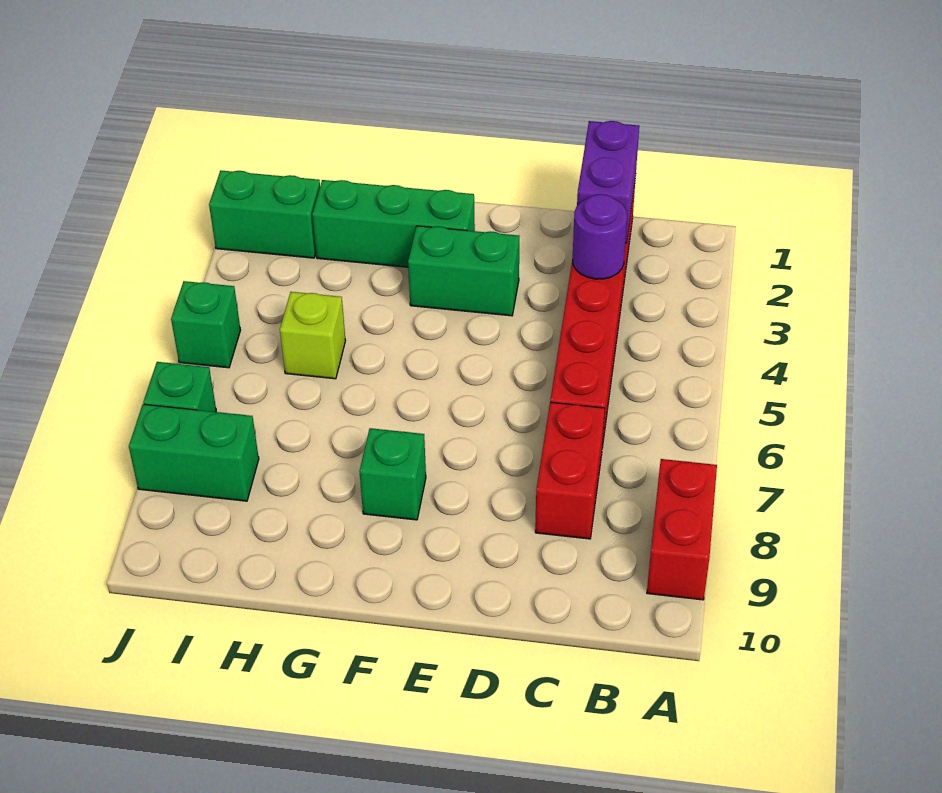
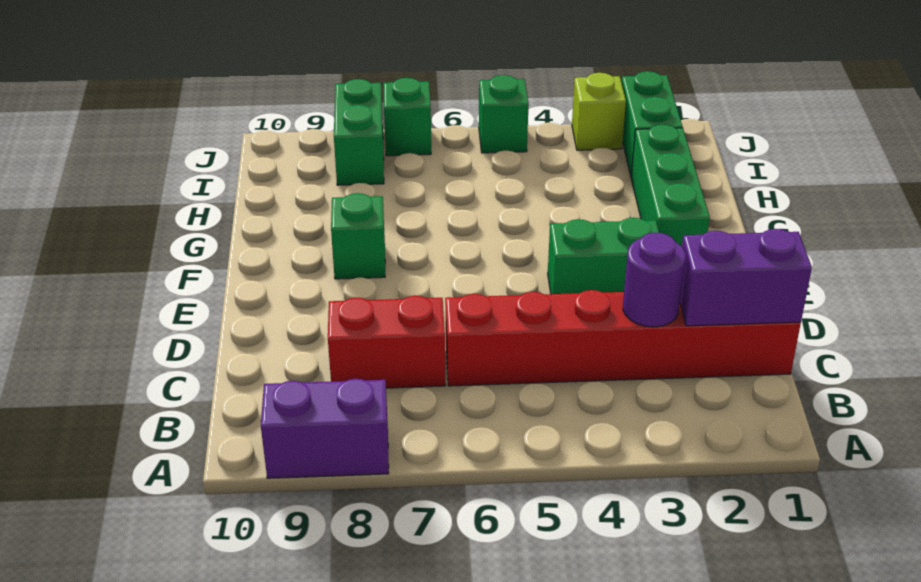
red 1x2 brick [647,459,717,600] -> purple 1x2 brick [261,379,389,478]
green 1x2 brick [408,226,519,316] -> green 1x2 brick turned to [548,218,659,294]
lime 1x1 brick [280,292,346,379] -> lime 1x1 brick moved to [572,73,626,150]

